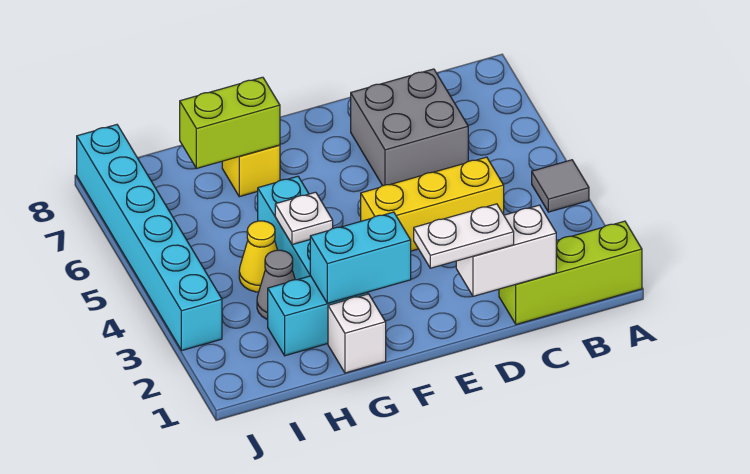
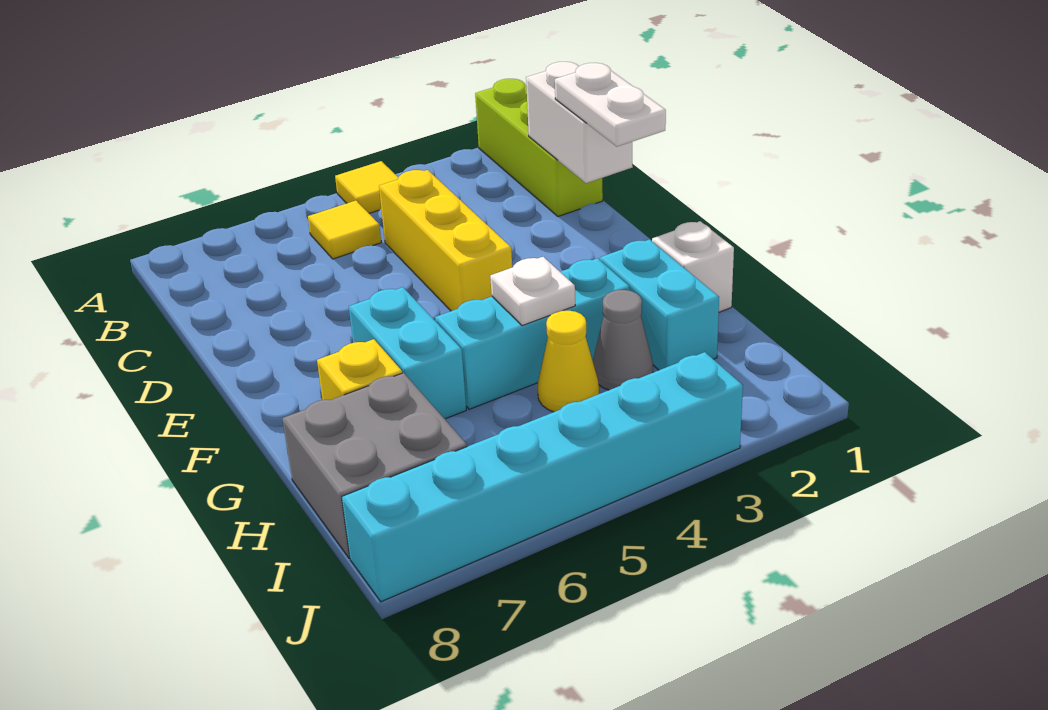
grey 1x1 tile [532,160,589,212] -> yellow 1x1 tile [335,161,398,213]
none -> yellow 1x1 tile [308,201,381,259]
grey 2x2 brick [351,69,468,186] -> grey 2x2 brick moved to [282,373,467,558]
cyan 1x2 brick [310,212,411,303] -> cyan 1x2 brick moved to [349,287,466,419]
lime 1x2 brick [180,77,280,169] -> none

